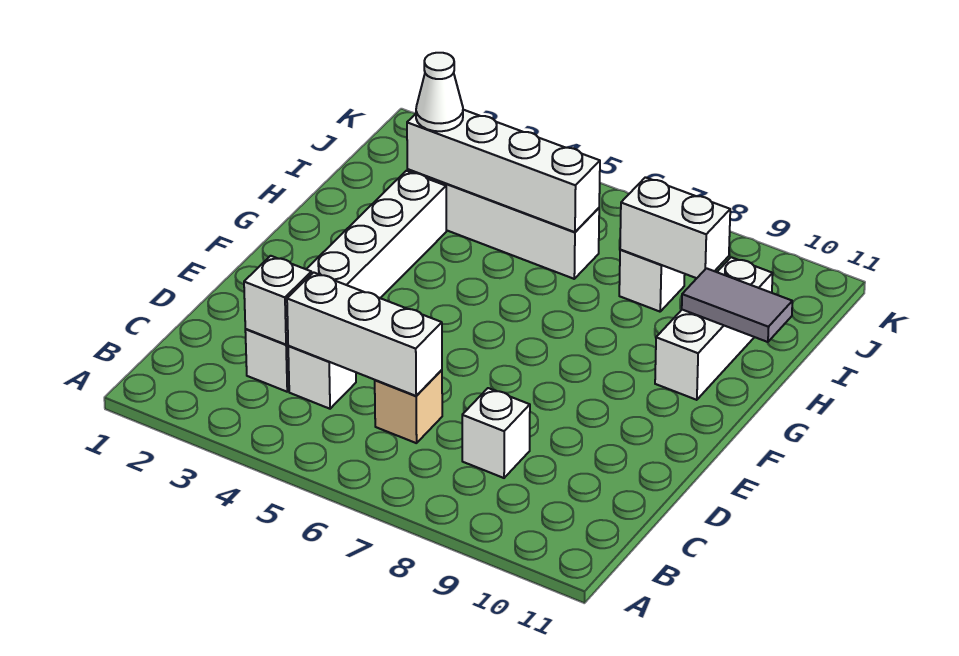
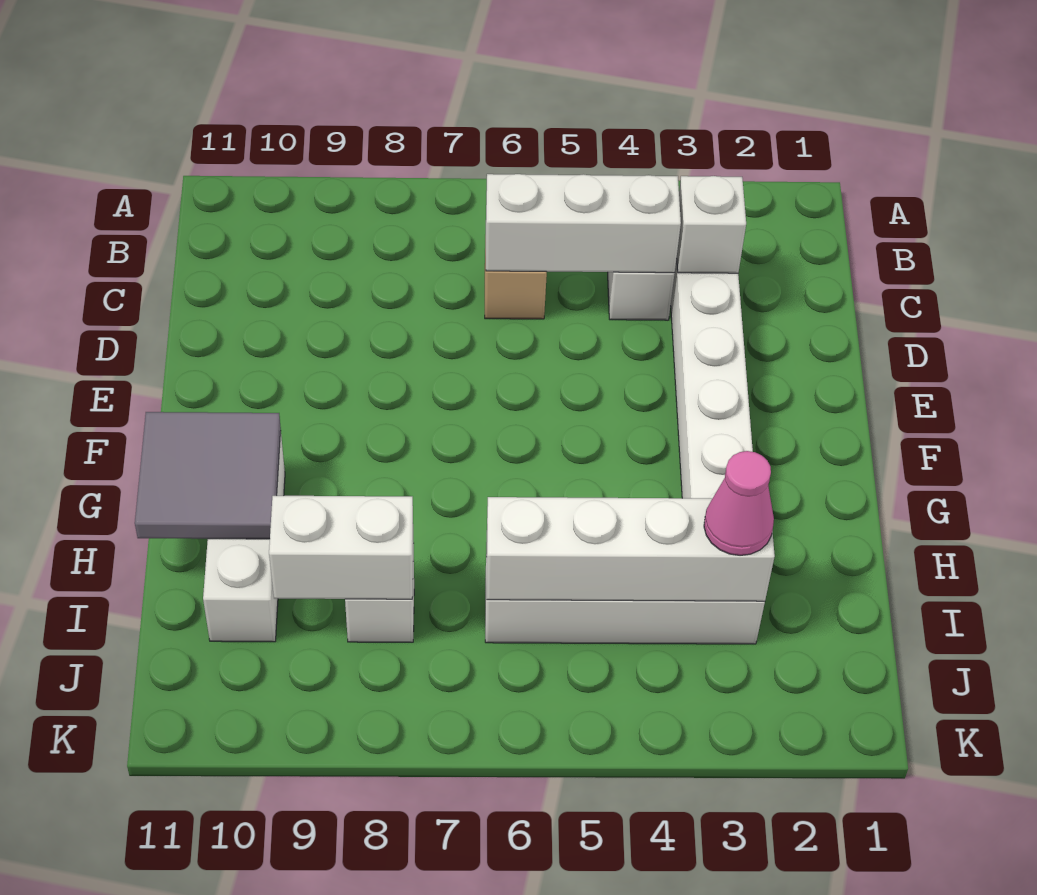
white 1x1 brick [462,388,530,478] -> none
grey 1x2 tile [682,268,792,342] -> grey 2x2 tile [135,412,281,539]
white 1x1 cone [416,53,463,131] -> pink 1x1 cone [704,451,774,555]

